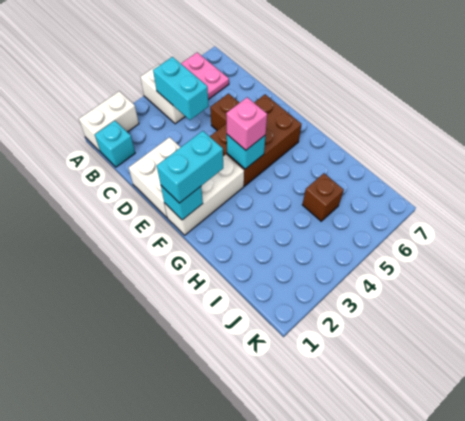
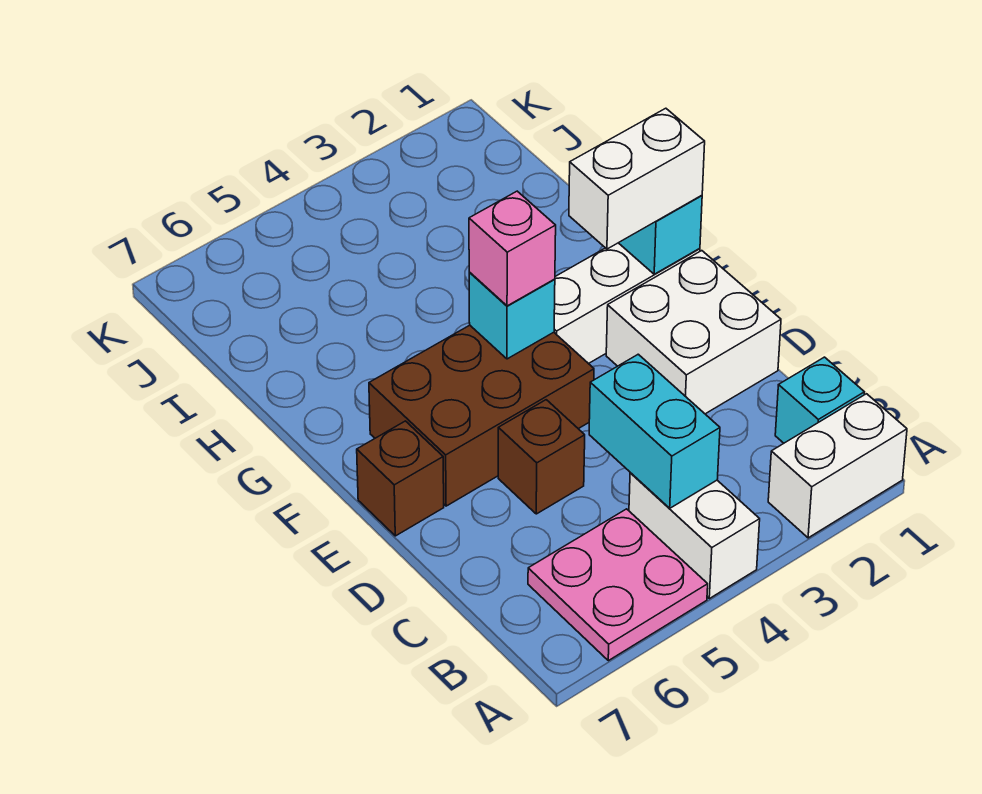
cyan 1x2 brick [157,131,223,203] -> white 1x2 brick [569,108,705,249]
brown 1x1 brick [302,173,344,221] -> brown 1x1 brick moved to [357,421,444,536]

